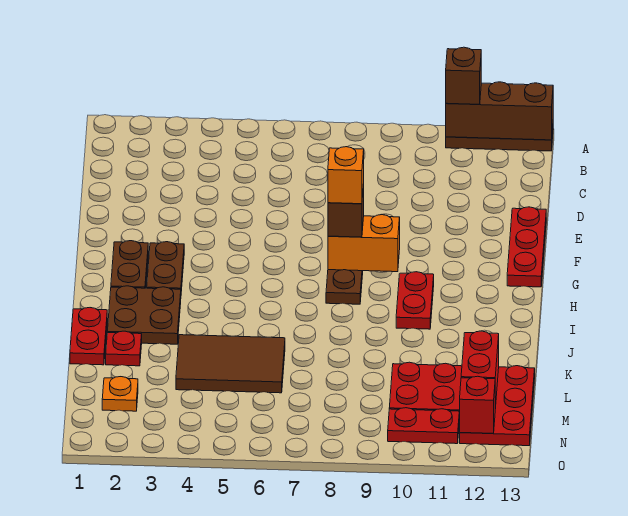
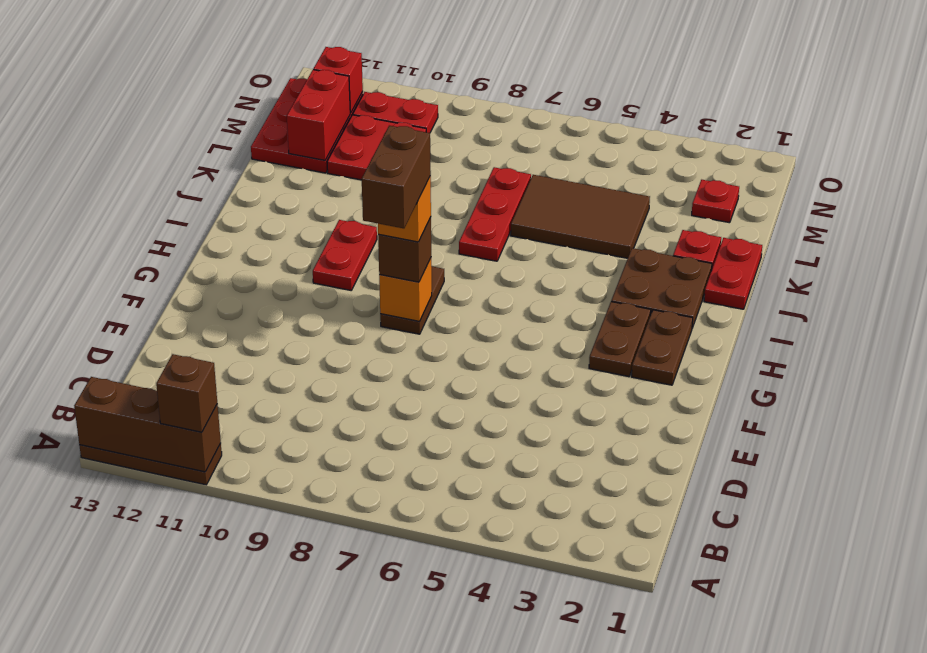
red 1x3 plate [507,207,546,287] -> red 1x3 plate moved to [459,167,531,261]
none -> brown 1x2 brick [362,126,431,228]
orange 1x2 brick [328,215,400,272] -> orange 1x1 brick [379,258,432,322]
orange 1x1 plate [102,377,138,411] -> red 1x1 plate [692,180,739,223]

